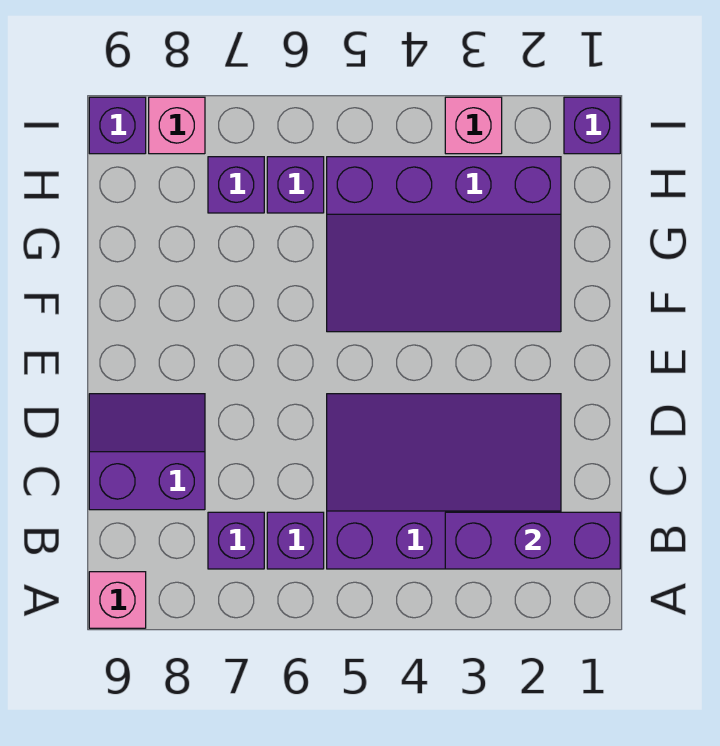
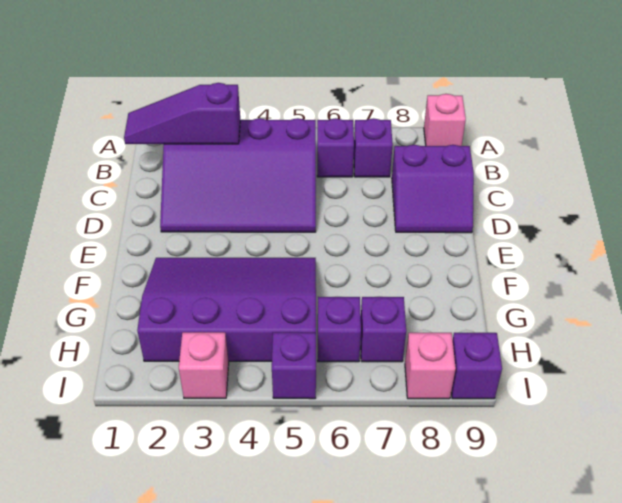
purple 1x3 brick [445,512,620,569] -> purple 1x3 slope [124,83,240,144]
purple 1x1 brick [564,97,620,154] -> purple 1x1 brick moved to [272,332,316,399]

